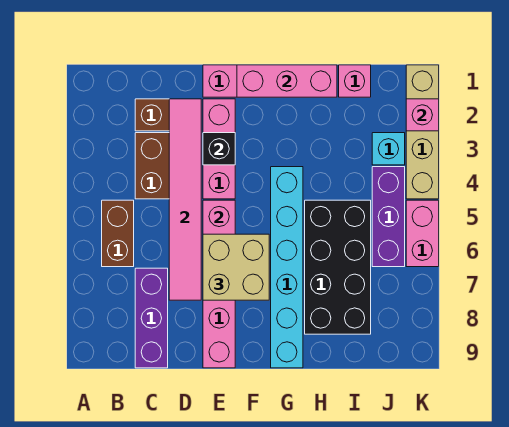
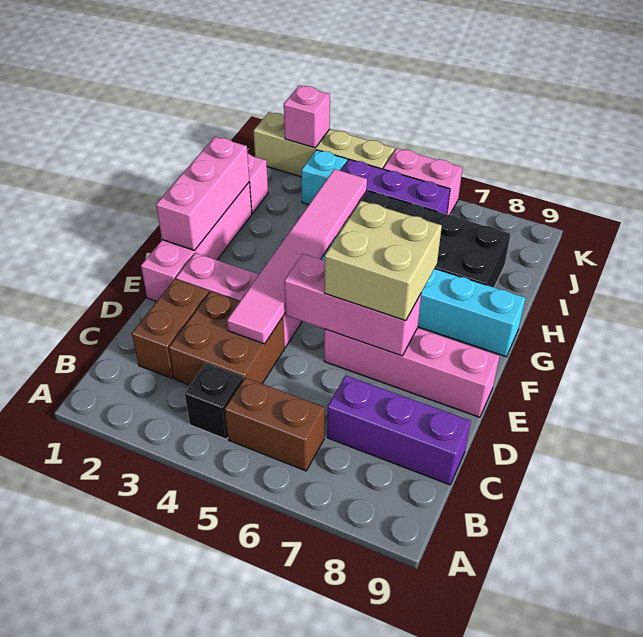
pink 1x6 tile [169,99,201,300] -> pink 1x6 tile turned to [227,169,367,344]
black 1x1 brick [203,133,235,165] -> black 1x1 brick moved to [185,363,243,439]

